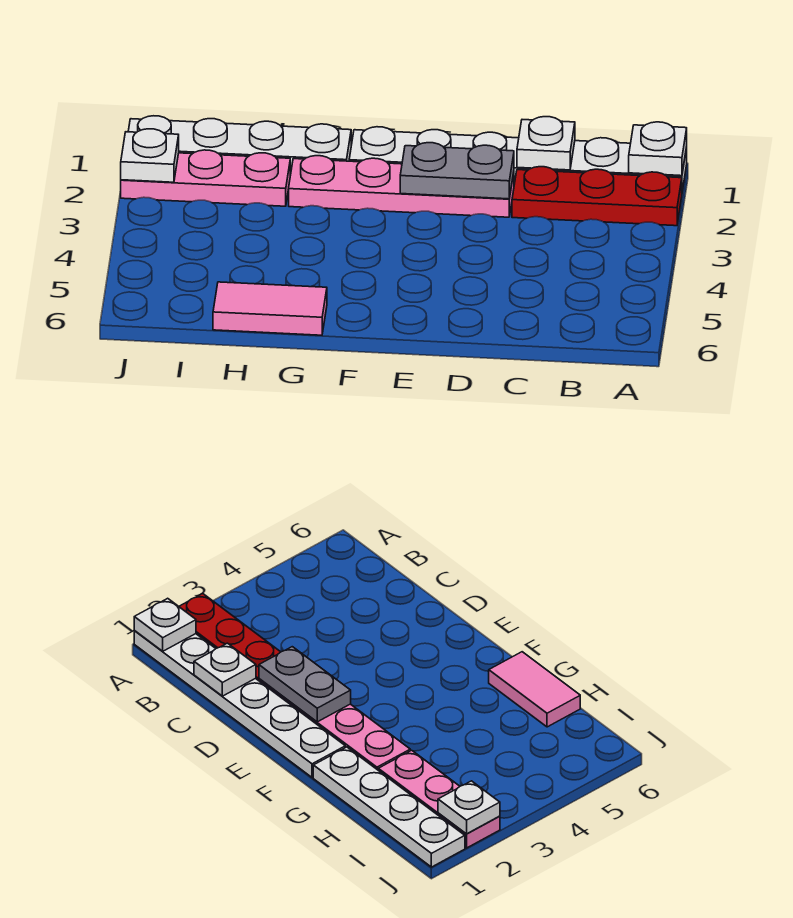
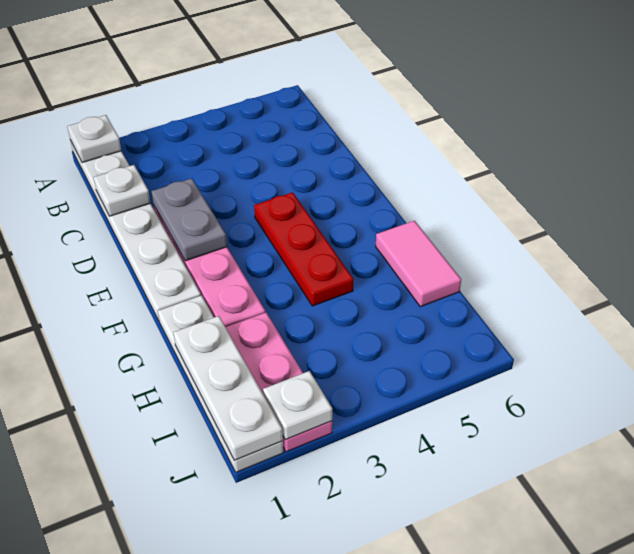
red 1x3 plate [512,167,682,226] -> red 1x3 plate moved to [254,192,353,306]
none -> white 1x3 plate [173,316,283,460]

